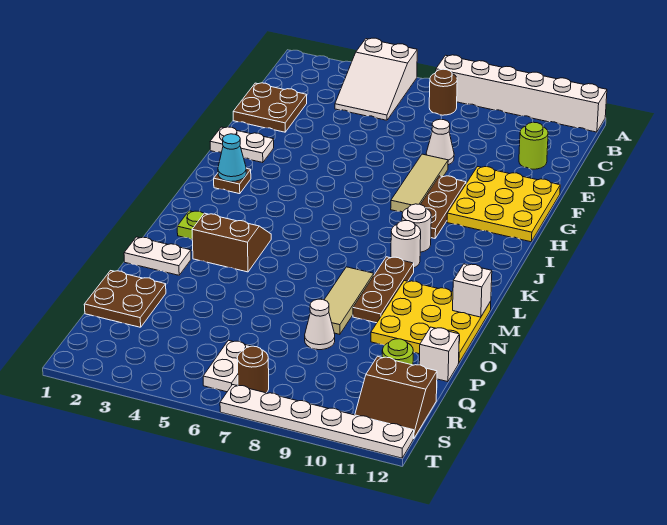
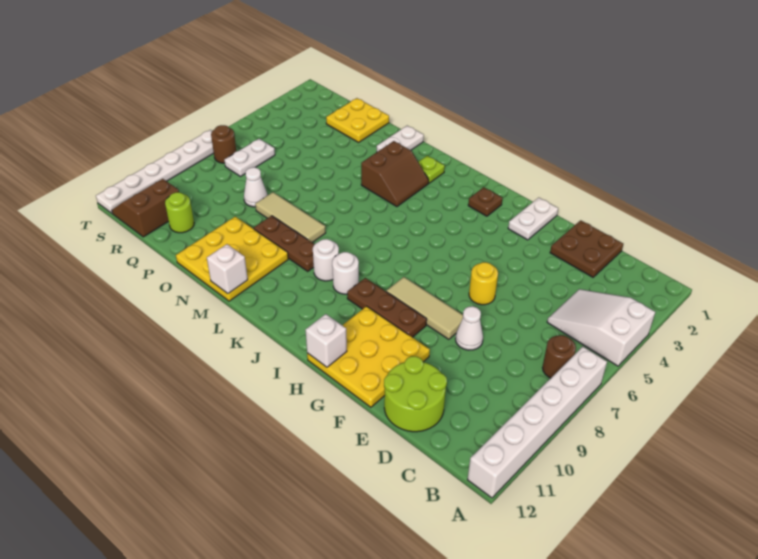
lime 1x1 round brick [519,122,548,169] -> lime 2x2 round brick [384,356,447,432]
none -> yellow 1x1 round brick [469,262,498,305]
cyan 1x1 cone [218,134,246,181] -> none
brown 2x2 plate [84,271,166,327] -> yellow 2x2 plate [326,98,389,142]
white 1x1 brick [419,327,459,382] -> white 1x1 brick moved to [305,314,347,367]
white 1x2 plate [203,340,251,392] -> white 1x2 plate turned to [224,139,275,176]

